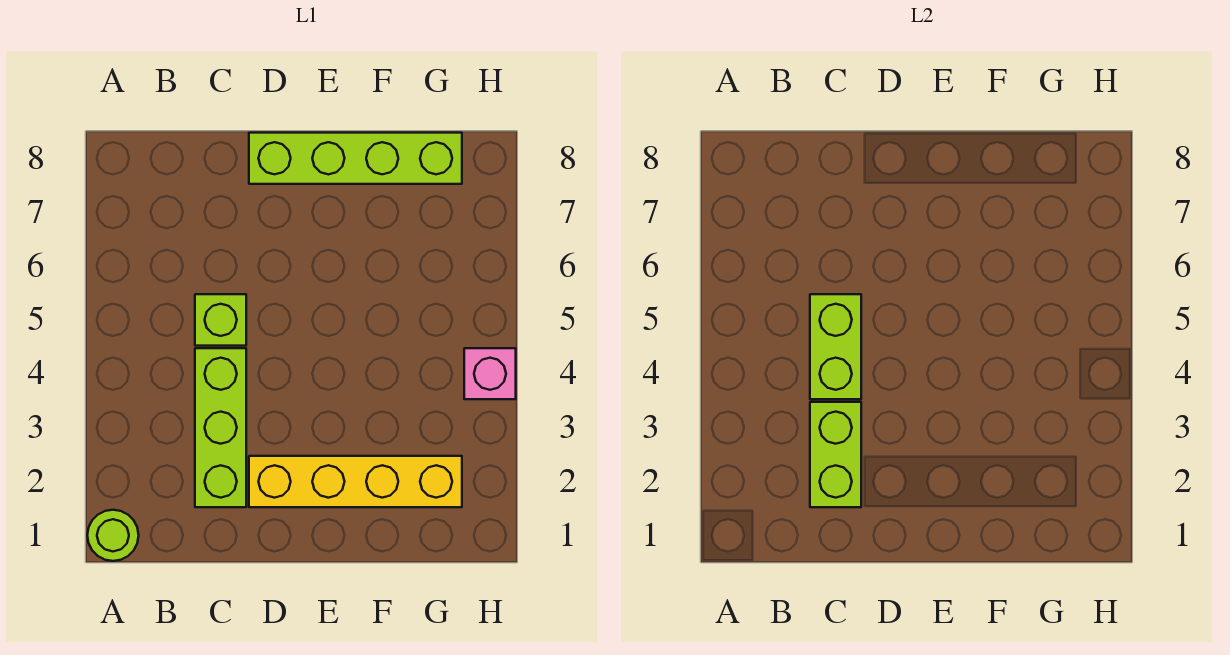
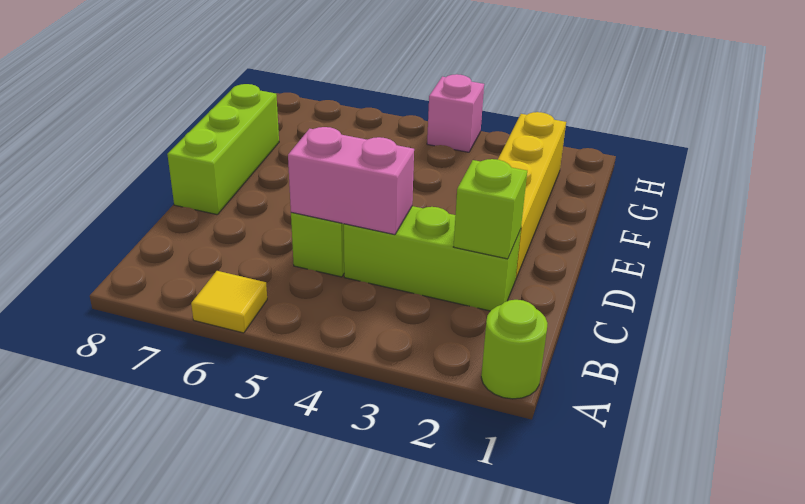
none -> yellow 1x1 tile [191,271,267,333]
lime 1x2 brick [810,402,861,507] -> lime 1x1 brick [454,159,527,259]
lime 1x2 brick [810,294,861,399] -> pink 1x2 brick [288,127,414,235]
lime 1x4 brick [249,133,462,184] -> lime 1x3 brick [167,84,279,215]

